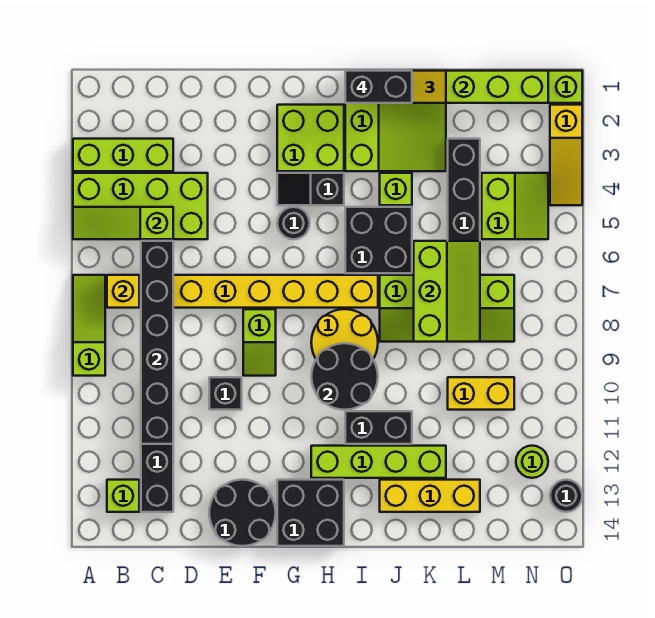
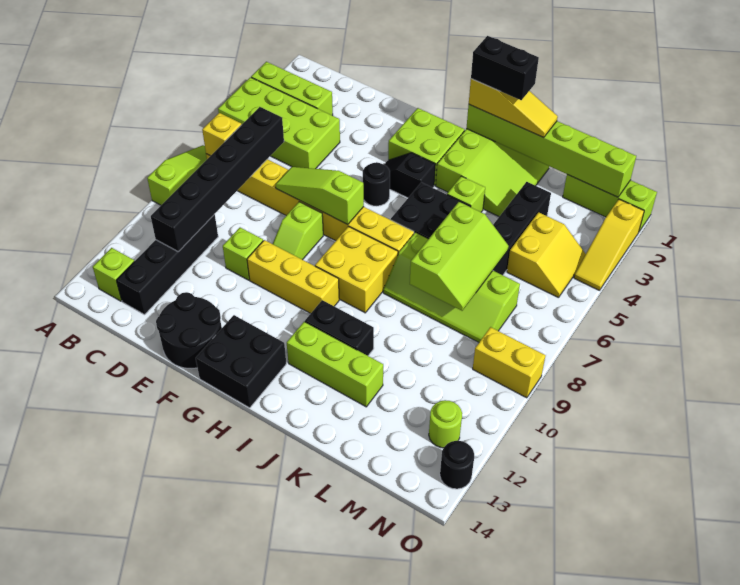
lime 1x3 slope [73,207,173,239] -> lime 1x3 slope moved to [276,167,364,225]
black 1x1 brick [209,377,242,410] -> lime 1x1 brick [223,228,263,280]
yellow 2x2 round brick [311,309,378,359] -> yellow 2x2 brick [315,227,398,313]
black 2x2 round brick [311,343,378,410] -> none
lime 1x4 brick [311,446,446,478] -> lime 1x3 brick [287,322,383,407]
yellow 1x3 brick [380,480,480,512] -> yellow 1x3 brick moved to [247,240,339,314]
yellow 1x2 brick [448,377,514,410] -> yellow 1x2 brick moved to [473,327,546,398]
lime 2x2 slope [482,173,548,239] -> yellow 2x2 slope [507,212,586,298]

